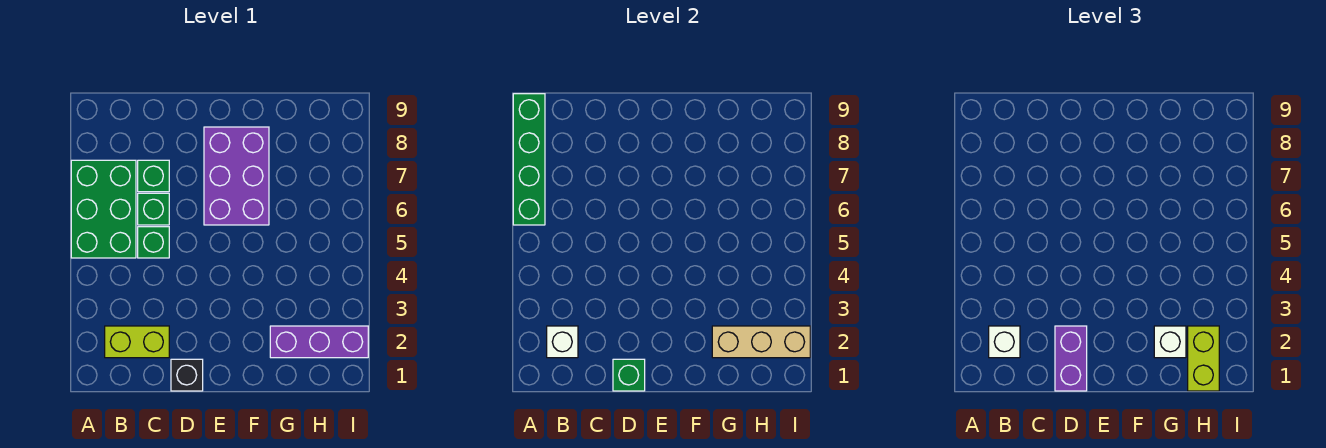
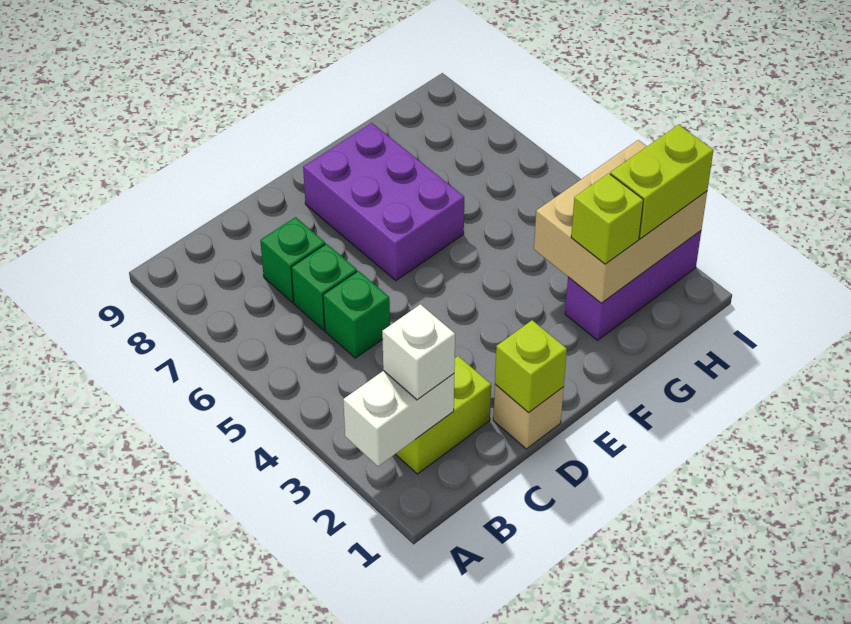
green 2x3 brick [71,160,136,258] -> none
green 1x4 brick [513,94,545,225] -> none
white 1x1 brick [547,326,578,358] -> white 1x2 brick [343,371,454,466]
black 1x1 brick [171,359,203,391] -> tan 1x1 brick [493,384,564,449]
green 1x1 brick [613,359,645,391] -> lime 1x1 brick [495,320,567,413]
purple 1x2 brick [1055,326,1087,391] -> none
tan 1x3 brick [712,326,810,358] -> tan 2x3 brick [534,140,707,303]
white 1x1 brick [1154,326,1186,358] -> lime 1x1 brick [571,173,643,264]
lime 1x2 brick [1188,326,1219,391] -> lime 1x2 brick turned to [610,125,713,239]

